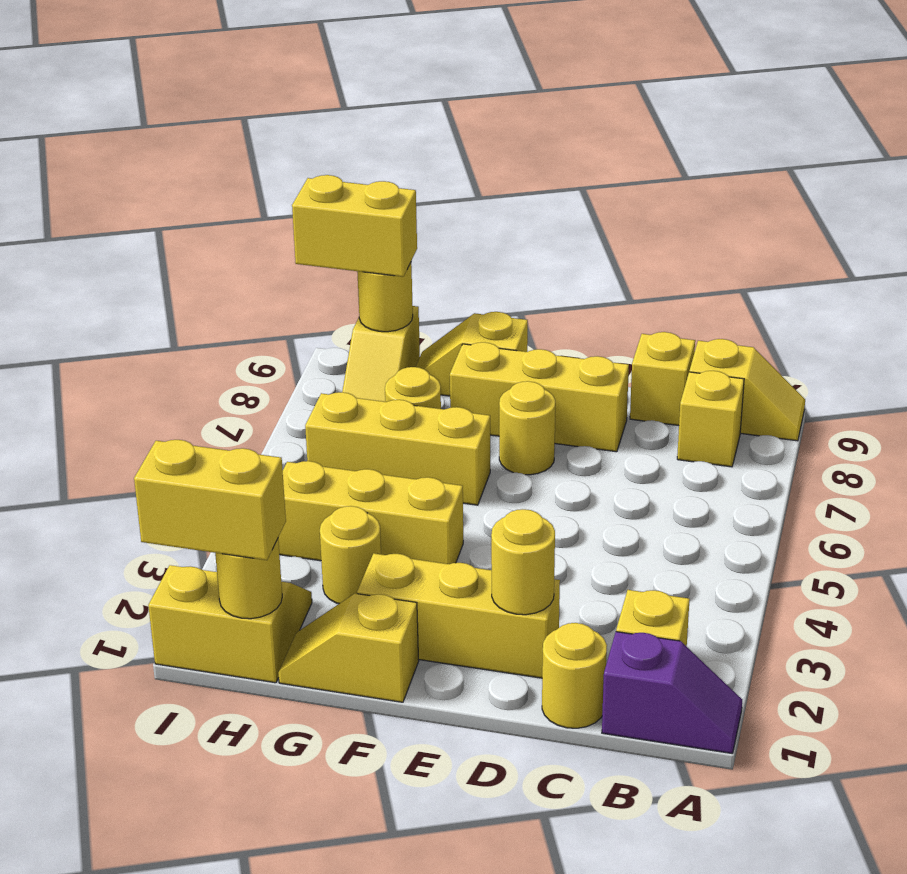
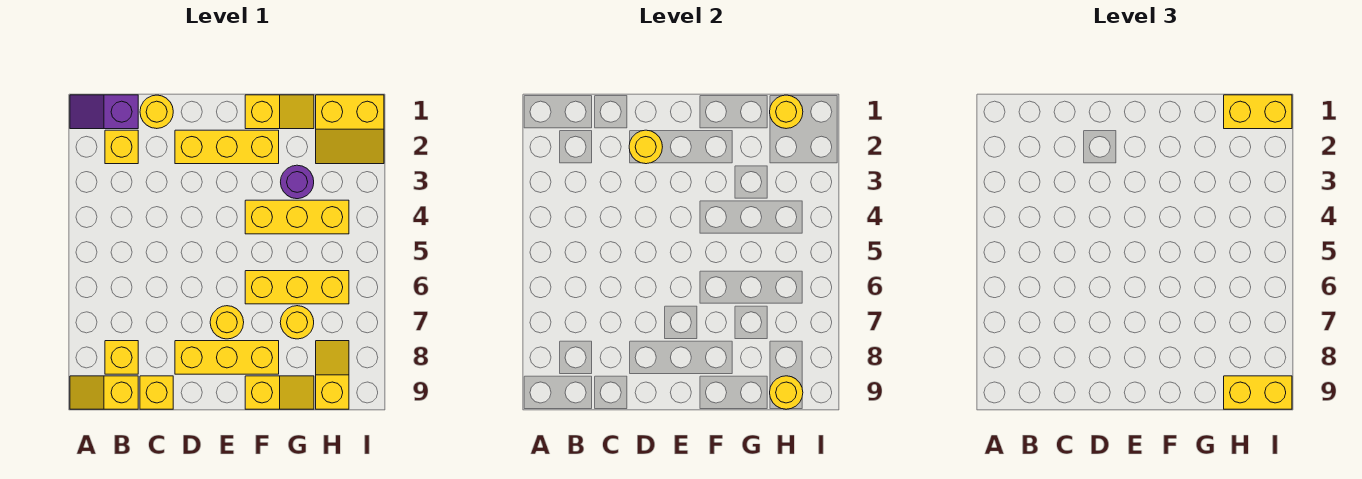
yellow 1x1 round brick [320,506,381,604] -> purple 1x1 round brick [281,165,314,199]

